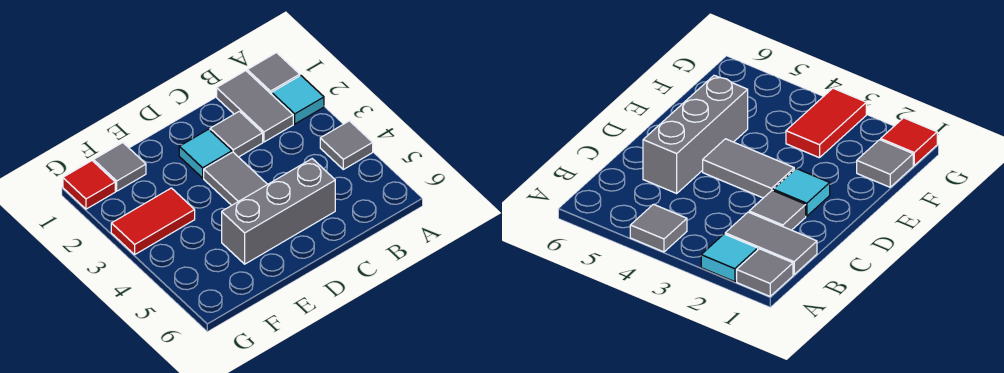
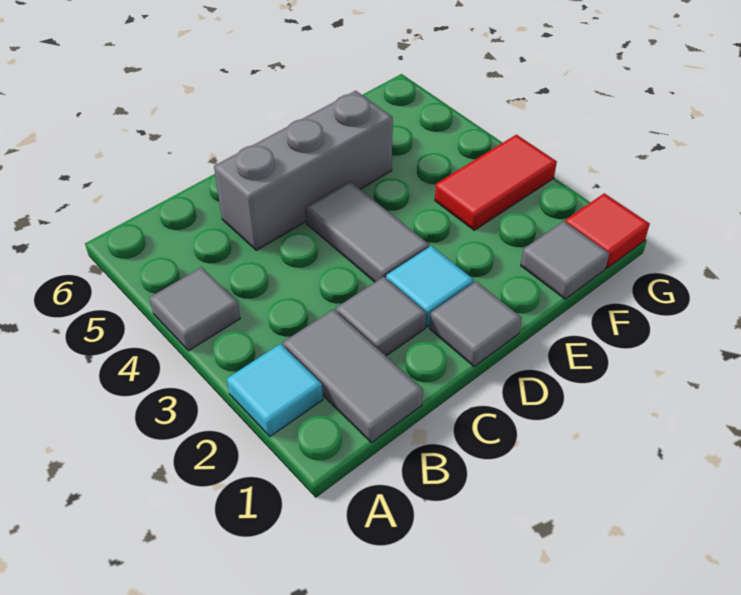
grey 1x1 tile [247,53,300,94] -> grey 1x1 tile moved to [430,282,522,367]

